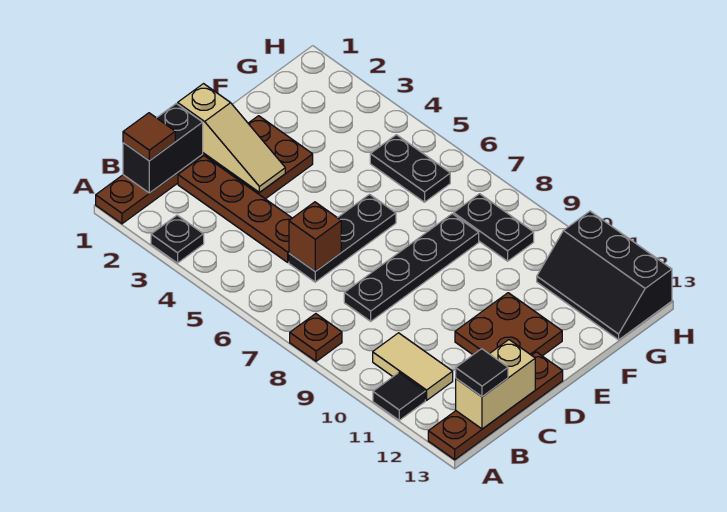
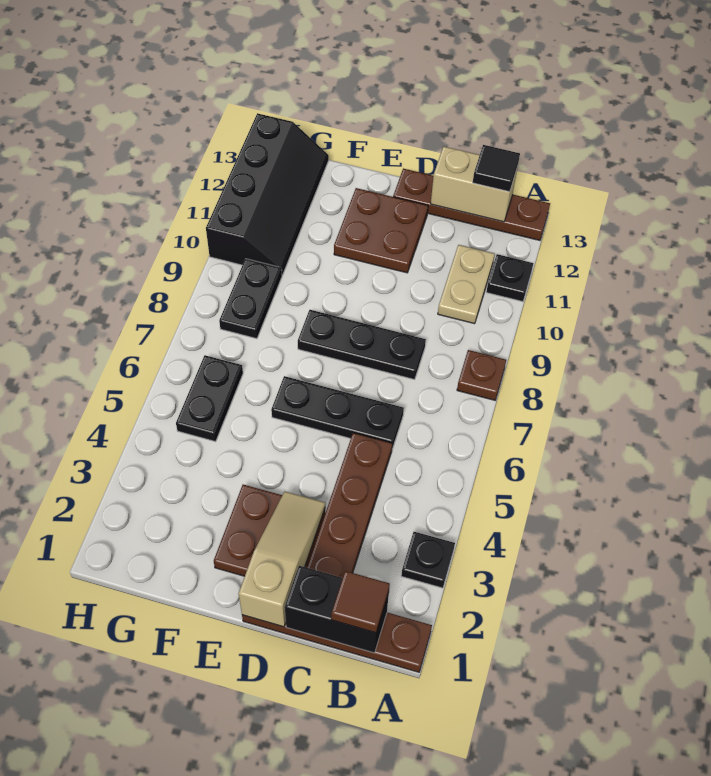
black 1x1 tile [373,373,425,420] -> black 1x1 plate [486,254,533,302]
tan 1x2 tile [373,333,453,400] -> tan 1x2 plate [438,245,495,324]
brown 1x1 brick [289,202,341,271] -> none
black 1x4 plate [344,214,479,321] -> black 1x3 plate [298,310,426,379]
black 2x3 slope [537,211,672,340] -> black 2x4 slope [206,113,329,275]

